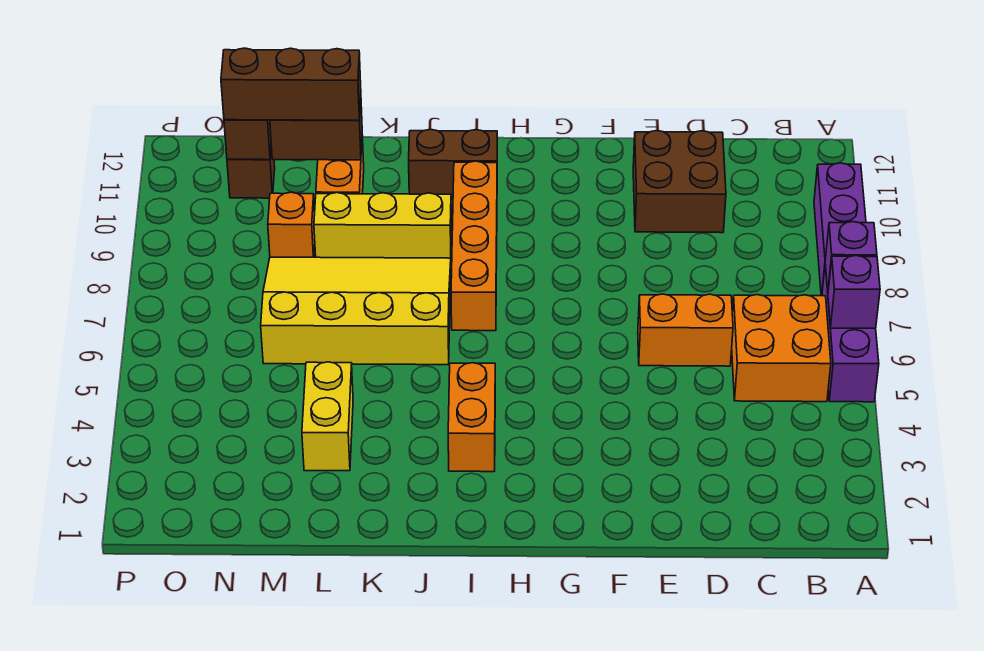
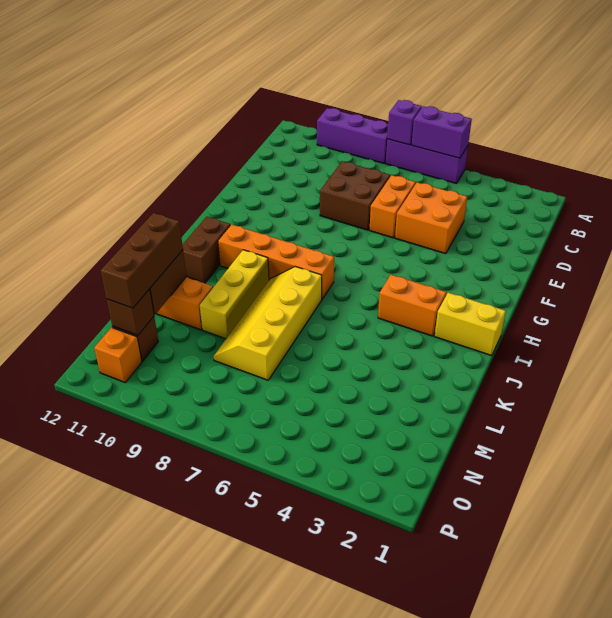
purple 1x1 brick [828,256,880,328] -> purple 1x2 brick [412,106,472,158]
orange 2x2 brick [732,295,831,402] -> orange 2x2 brick moved to [395,182,467,254]
brown 2x2 brick [633,131,726,233] -> brown 2x2 brick moved to [320,161,390,230]
yellow 3x4 slope [261,257,451,365] -> yellow 2x4 slope [214,267,322,380]
yellow 1x2 brick [302,362,353,471] -> yellow 1x2 brick moved to [435,293,506,356]
orange 1x1 brick [268,192,315,257] -> orange 1x1 brick moved to [94,327,142,382]

